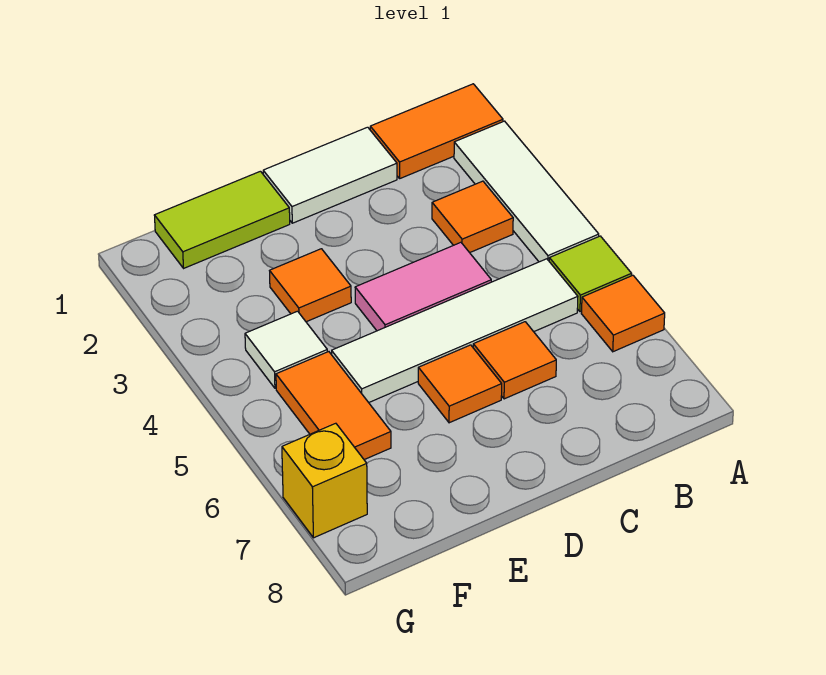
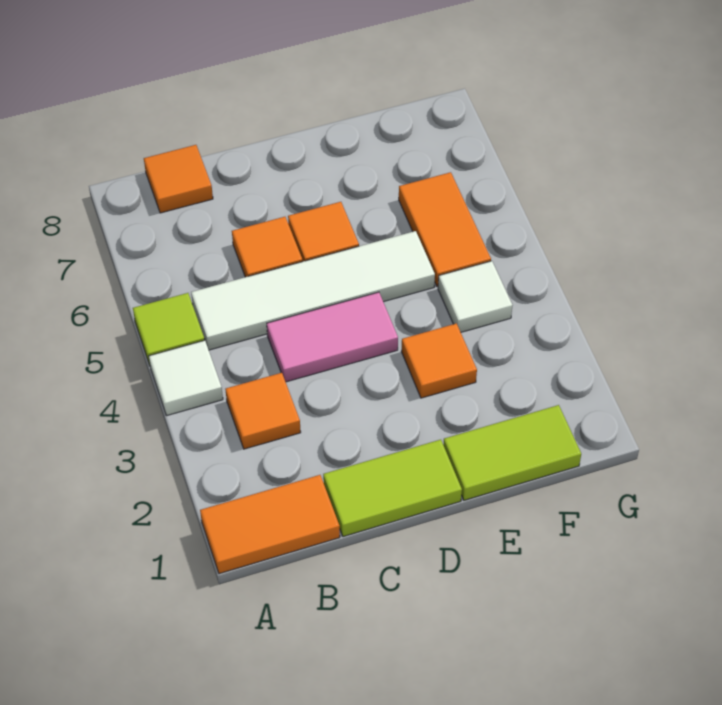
white 1x3 tile [454,121,599,262] -> white 1x1 tile [149,340,223,415]
orange 1x1 tile [581,275,665,352] -> orange 1x1 tile moved to [144,145,213,213]
white 1x2 tile [263,127,397,223] -> lime 1x2 tile [323,440,462,537]
yellow 1x1 brick [282,423,367,538] -> none

